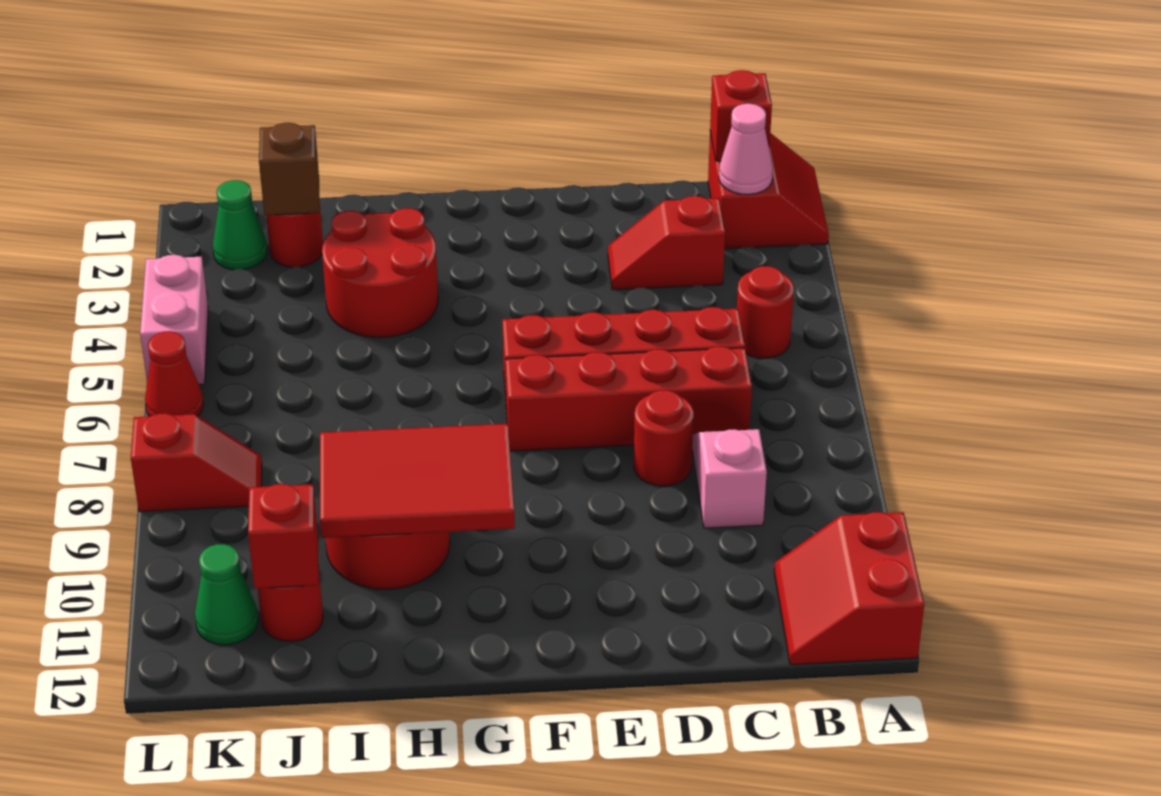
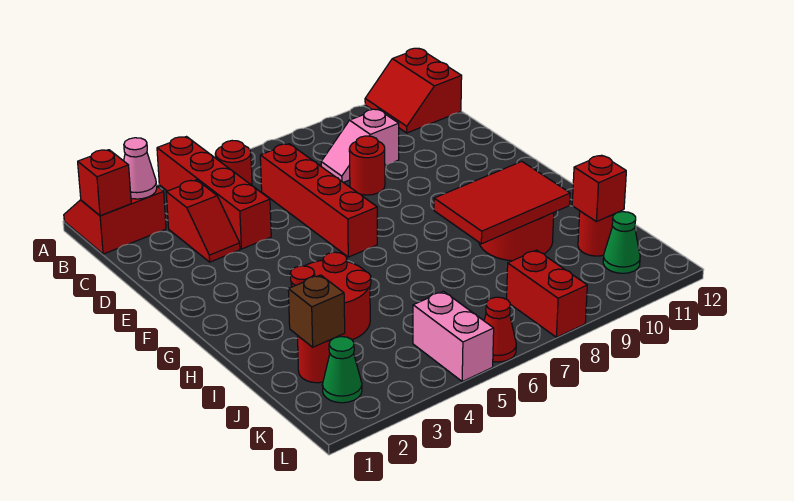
red 2x2 slope [774,512,924,665] -> red 2x2 slope turned to [365,48,462,133]
red 1x4 brick [505,346,752,451] -> red 1x4 brick moved to [157,137,271,249]
red 2x3 tile [320,424,515,538] -> red 2x3 tile turned to [434,161,570,244]
red 1x2 slope [131,413,262,512] -> red 1x2 brick [507,250,587,337]
pink 1x2 brick [140,255,208,385] -> pink 1x2 brick turned to [413,291,494,381]

